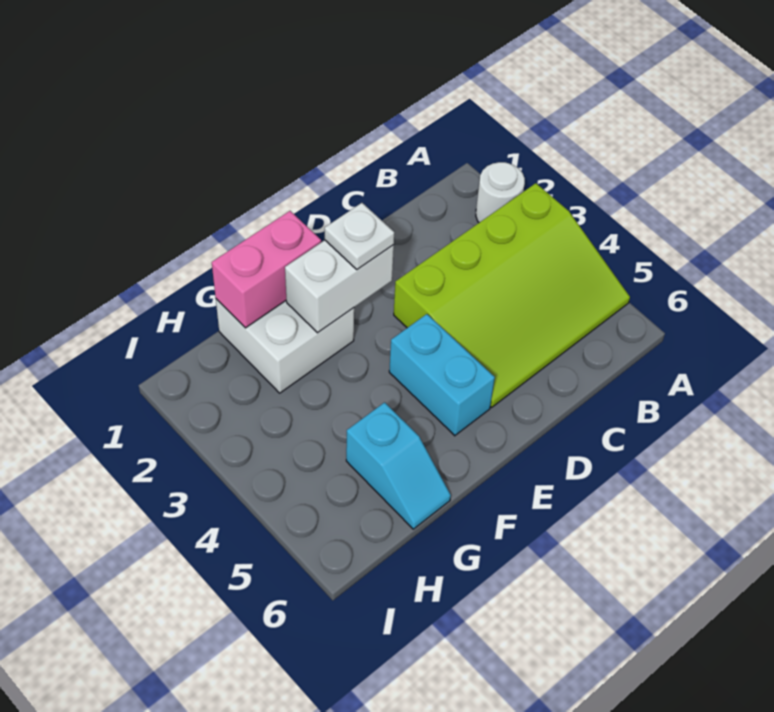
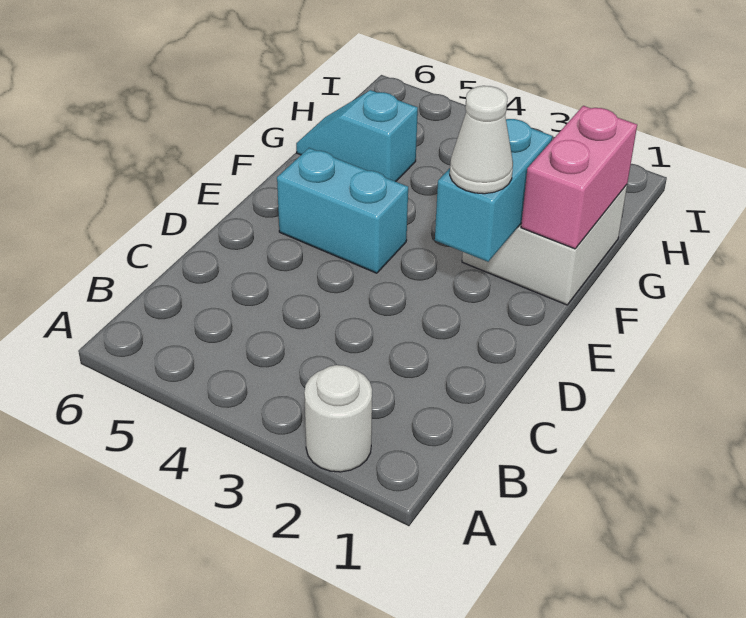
lime 3x4 slope [394,183,630,407] -> none
white 1x2 brick [285,240,394,333] -> cyan 1x2 brick [435,119,552,262]
white 1x1 plate [325,203,394,269] -> white 1x1 cone [450,86,513,194]

